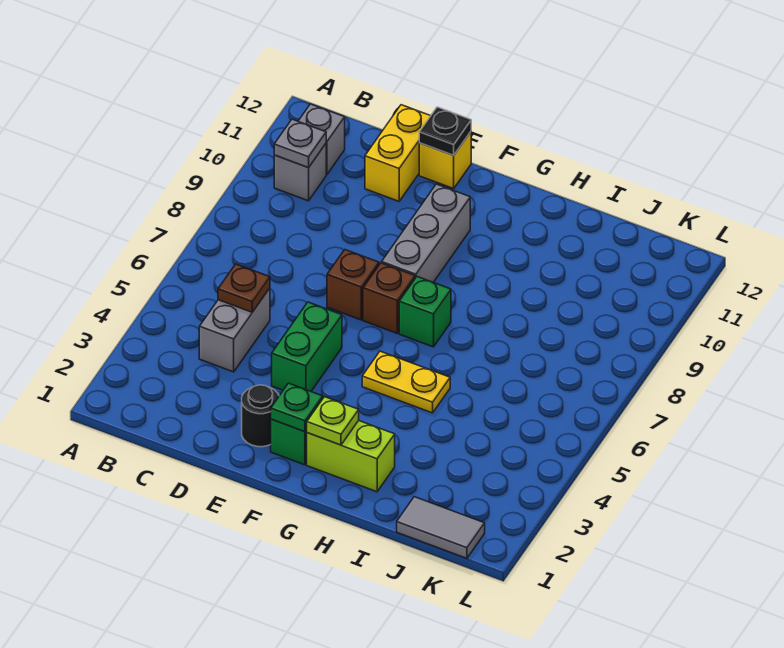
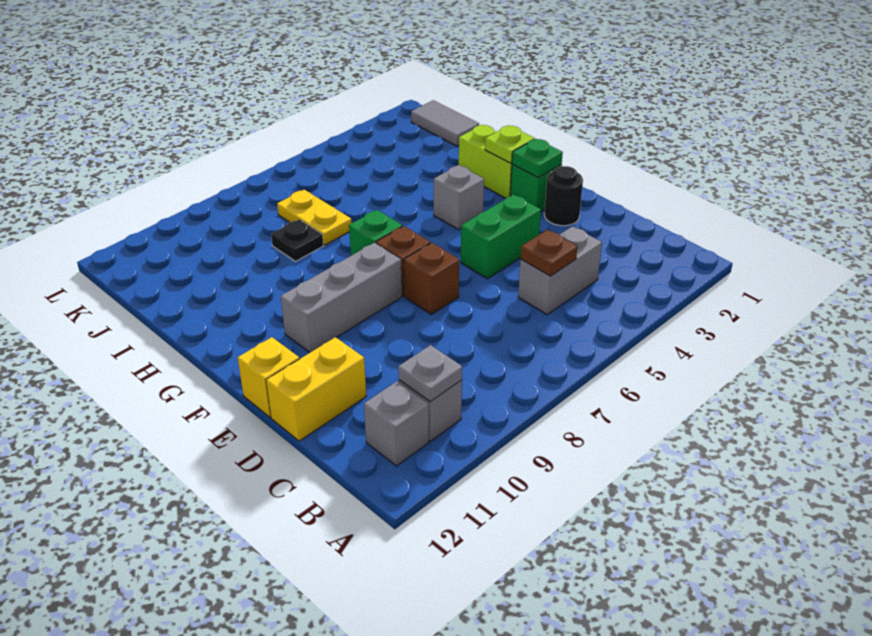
black 1x1 plate [419,107,471,155] -> black 1x1 plate moved to [271,219,323,261]
none -> grey 1x1 brick [434,165,484,230]
yellow 1x2 plate [362,351,450,413] -> yellow 1x2 plate moved to [277,190,352,245]

